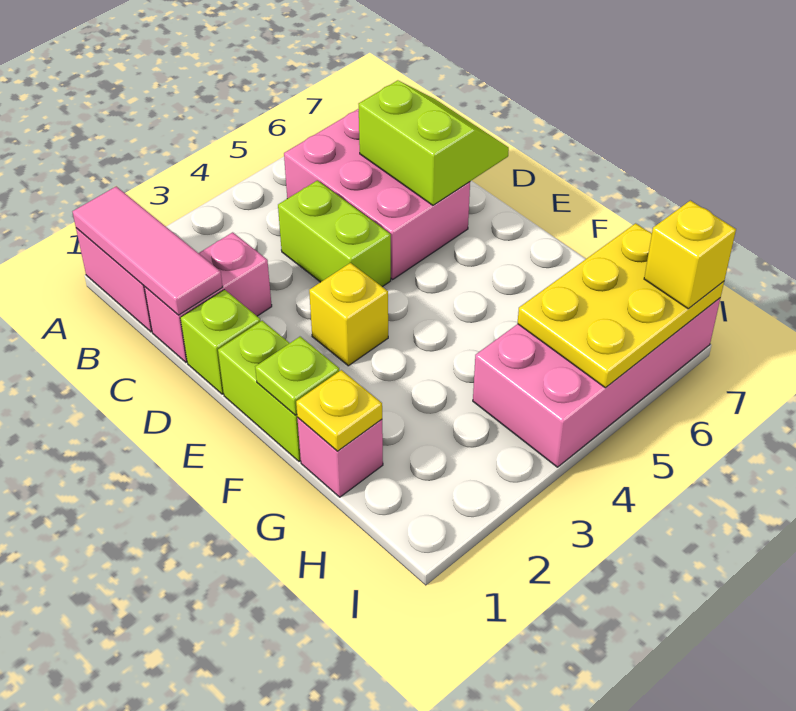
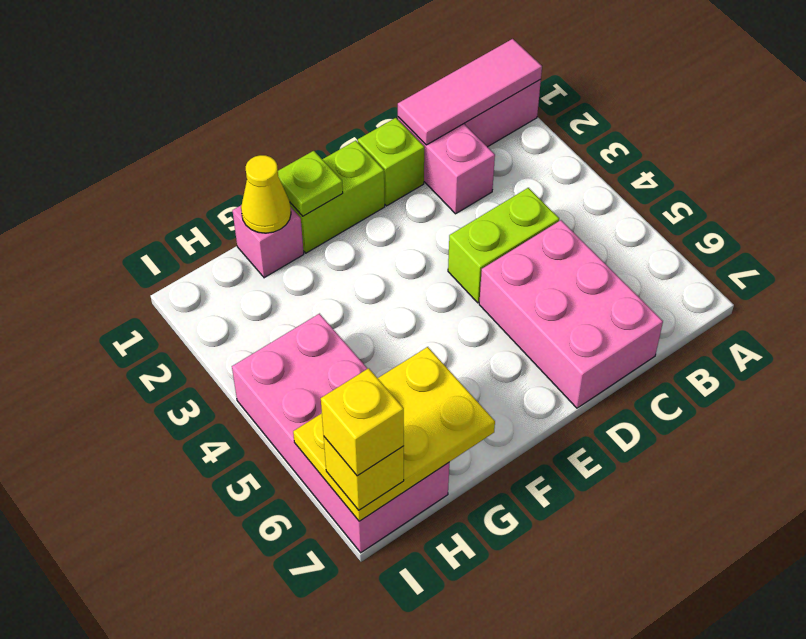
pink 2x3 brick [284,109,470,279] -> pink 2x3 brick turned to [479,220,663,408]
lime 2x2 slope [359,80,509,205] -> none
yellow 1x1 brick [309,263,388,366] -> yellow 1x1 brick moved to [321,368,404,476]
yellow 1x1 plate [296,370,382,451] -> yellow 1x1 cone [241,155,291,233]
yellow 2x3 plate [518,223,724,388] -> yellow 2x3 plate turned to [293,347,495,521]

